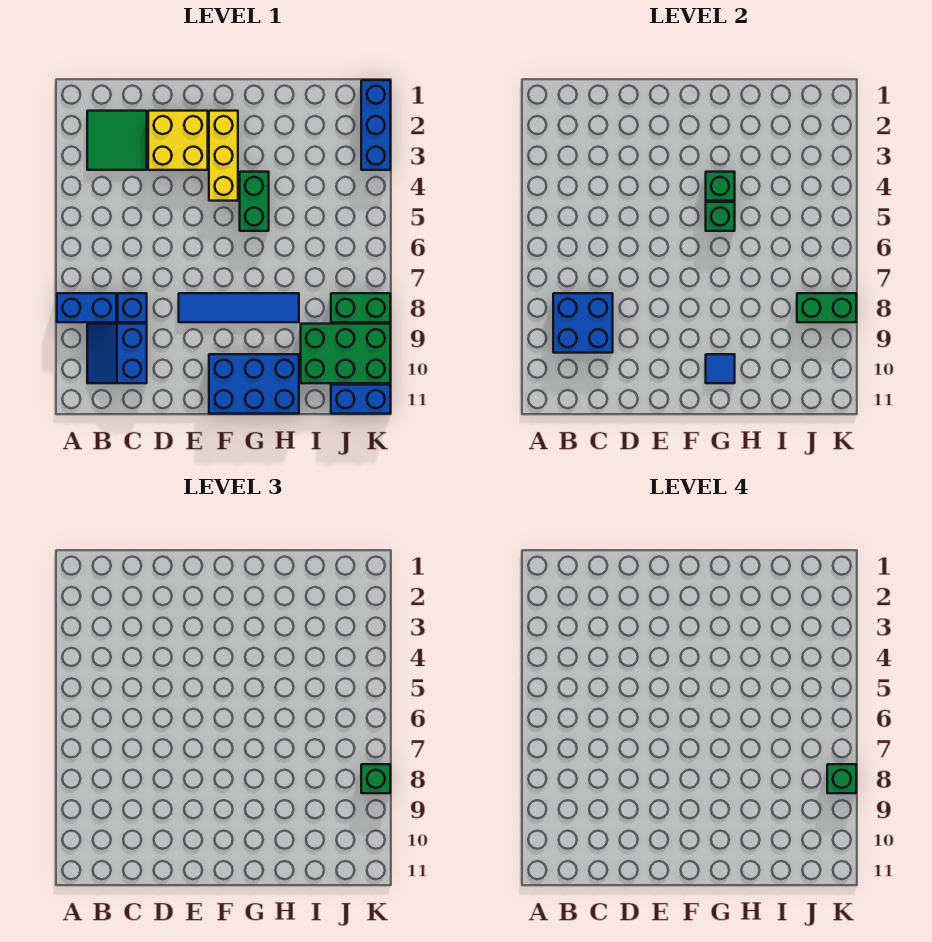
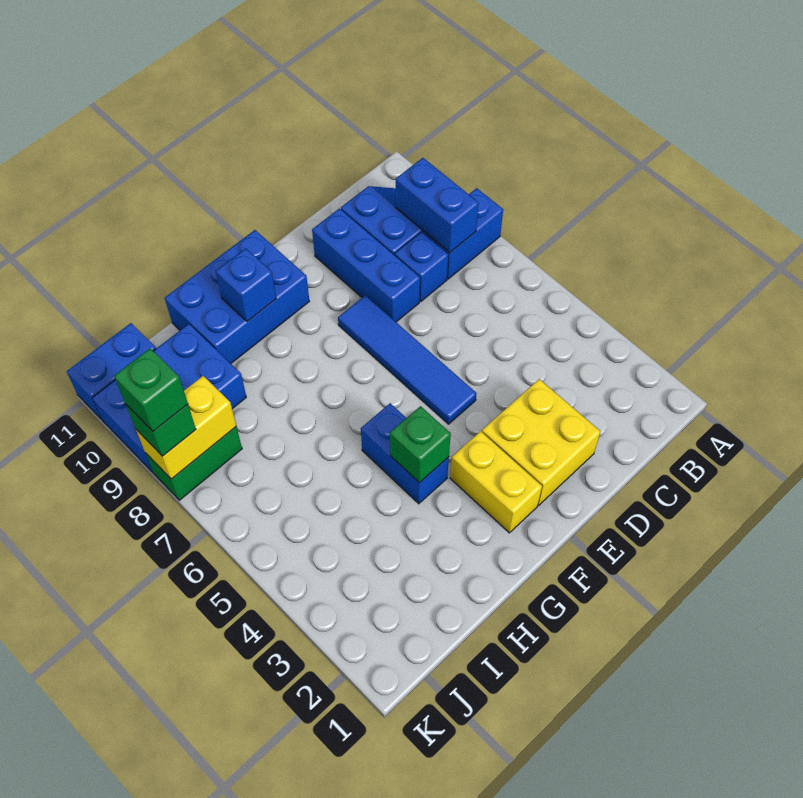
green 2x2 tile [87,111,147,170] -> none
blue 2x2 brick [553,293,613,353] -> blue 1x2 brick [396,158,479,252]
blue 1x4 tile [179,293,299,322] -> blue 1x4 tile turned to [338,295,477,424]
yellow 1x3 brick [209,111,238,201] -> yellow 1x2 brick [450,431,542,533]
green 1x2 brick [240,172,269,231] -> blue 1x2 brick [361,403,449,504]
green 1x1 brick [706,202,735,231] -> none
blue 1x1 tile [706,354,735,383] -> blue 1x1 brick [216,248,276,321]
green 2x3 brick [301,324,390,383] -> blue 2x3 brick [92,324,246,473]
green 1x2 brick [797,293,856,322] -> yellow 1x2 brick [136,376,236,479]
blue 1x3 brick [361,80,390,170] -> blue 1x3 brick moved to [312,209,420,322]

